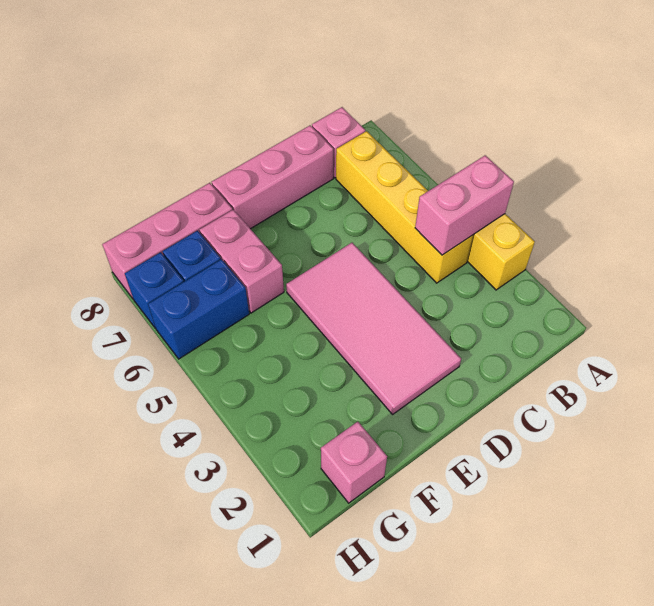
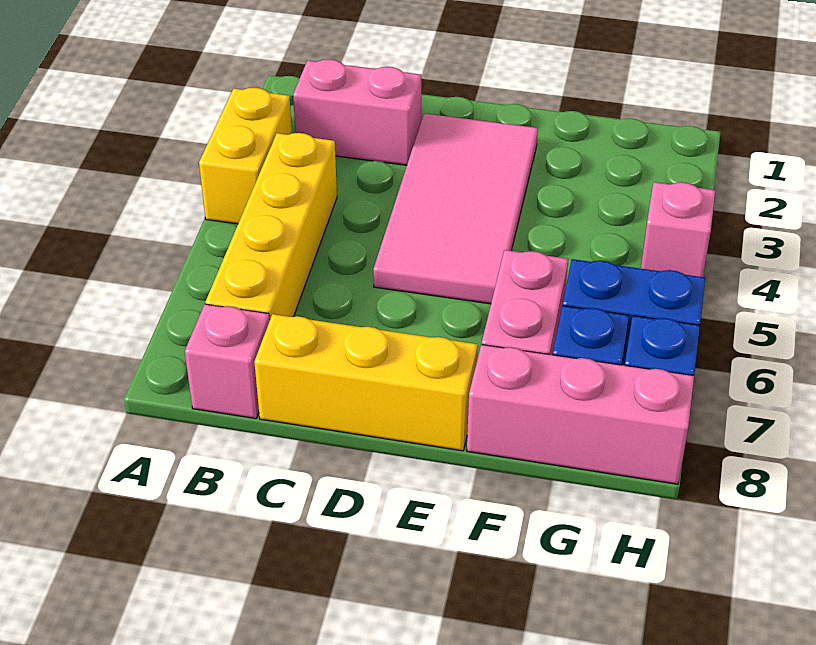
pink 1x2 brick [415,155,514,255] -> pink 1x2 brick moved to [293,59,421,165]
pink 1x3 brick [212,125,333,229] -> yellow 1x3 brick [254,314,478,451]
pink 1x1 brick [321,422,387,503] -> pink 1x1 brick moved to [641,182,715,277]

